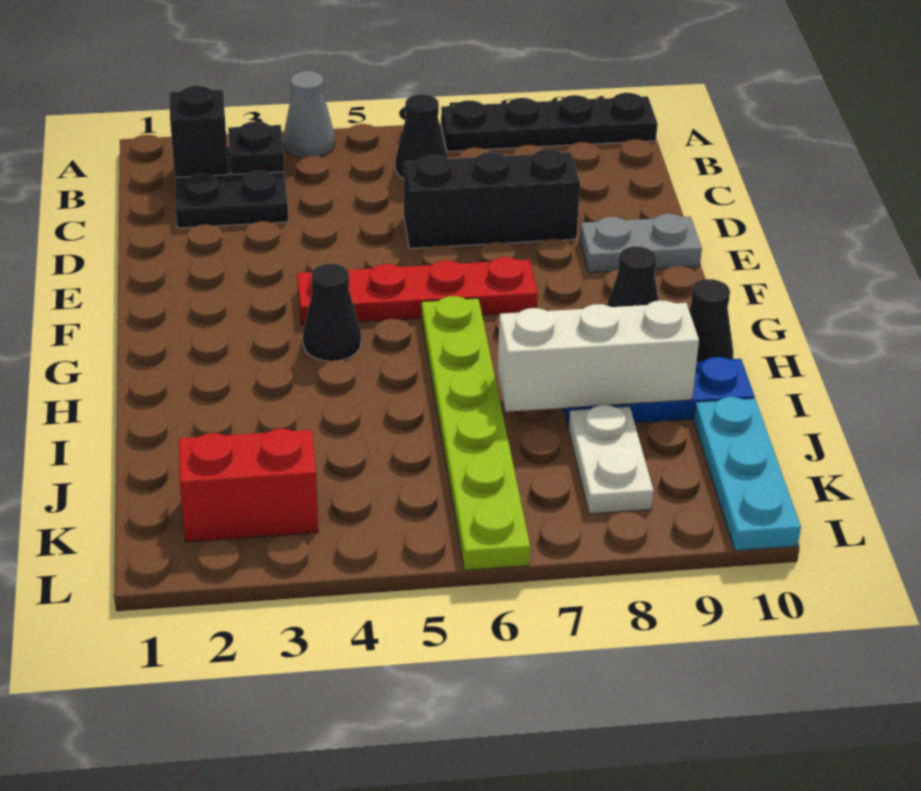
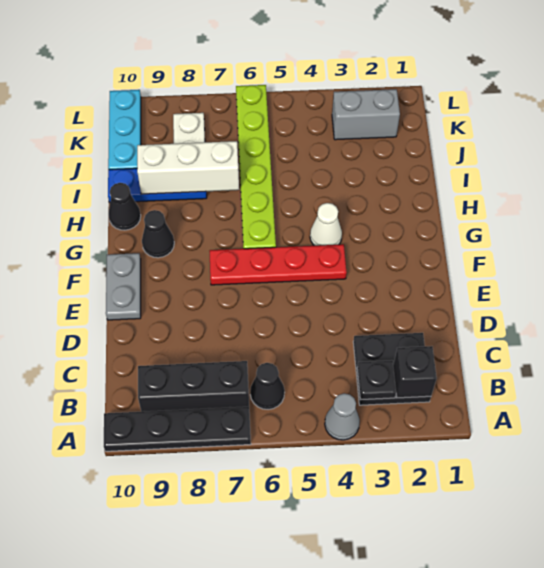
black 1x3 brick [404,149,580,249] -> black 1x3 brick moved to [138,361,249,412]
grey 1x2 plate [580,214,702,273] -> grey 1x2 plate turned to [106,253,141,320]
black 1x1 cone [303,264,361,361] -> white 1x1 cone [310,203,342,246]
red 1x2 brick [179,429,318,542] -> grey 1x2 brick [332,89,400,140]

